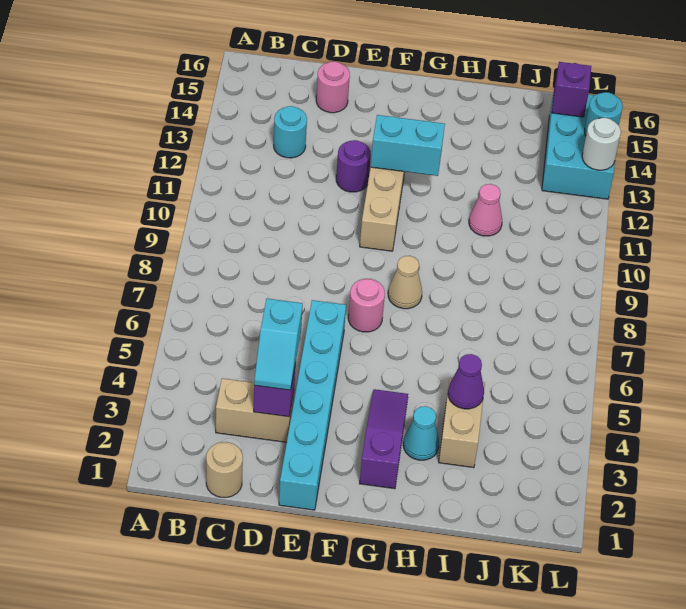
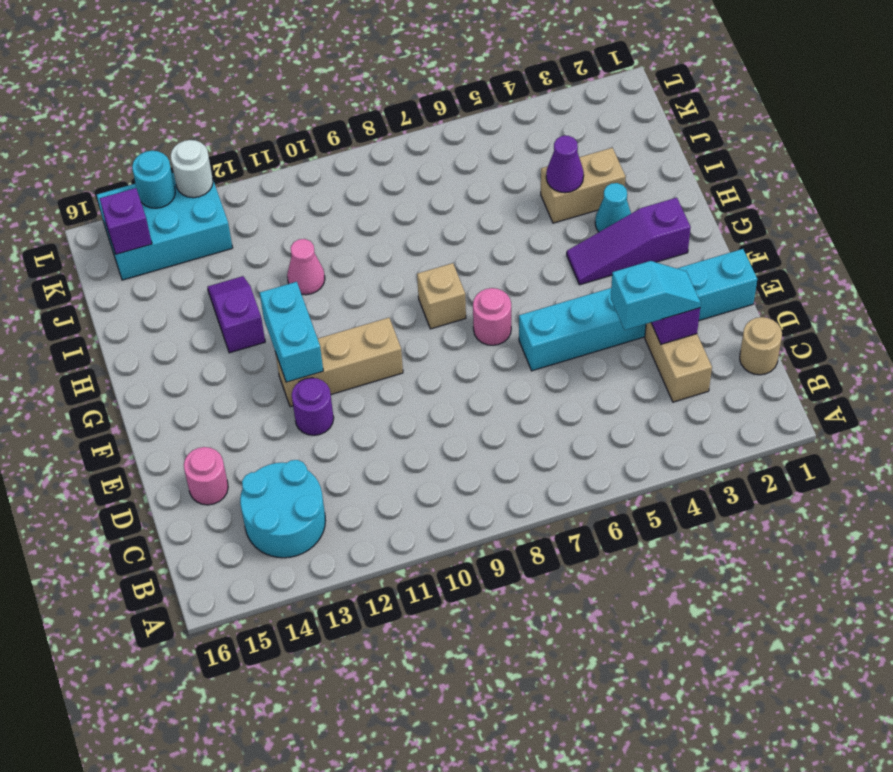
cyan 1x1 round brick [274,106,307,158] -> cyan 2x2 round brick [240,460,326,558]
tan 1x1 cone [388,256,422,309] -> tan 1x1 brick [417,263,466,329]
none -> purple 1x2 slope [207,276,265,353]

